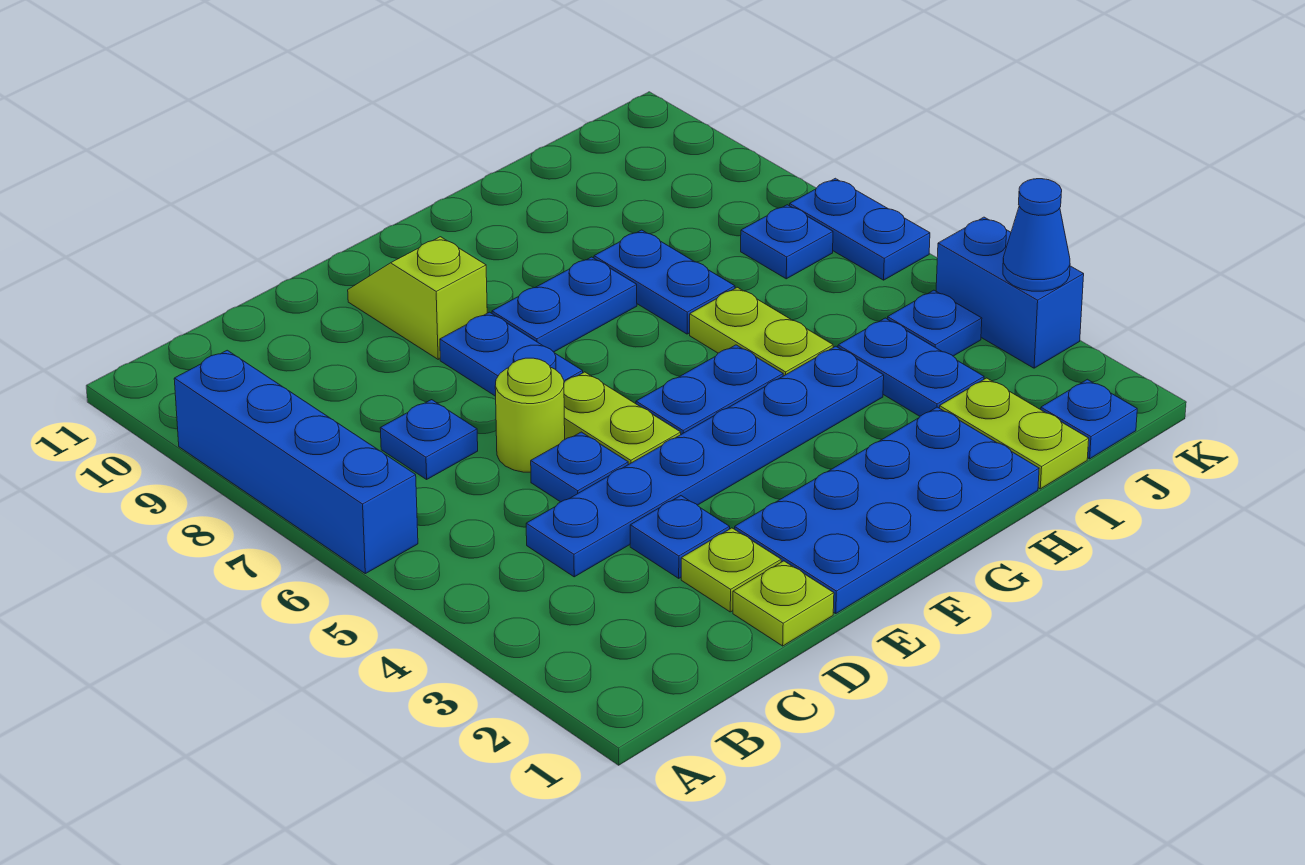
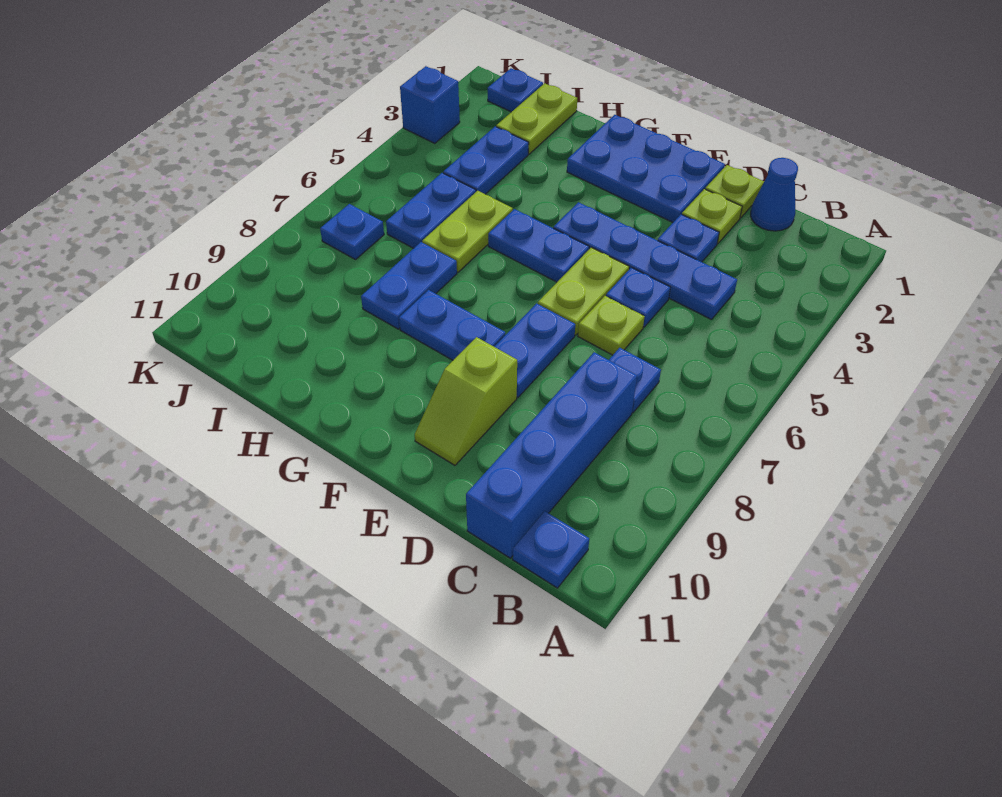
blue 1x4 brick [174,350,418,574] -> blue 1x4 brick moved to [466,352,637,558]
blue 1x6 plate [526,346,884,577] -> blue 1x4 plate [553,202,737,320]
lime 1x1 round brick [495,358,565,472] -> lime 1x1 plate [578,296,645,355]
blue 2x4 plate [734,407,1039,614] -> blue 2x3 plate [567,115,725,222]
blue 1x1 plate [887,290,982,356] -> blue 1x1 plate moved to [513,511,589,588]
blue 1x2 brick [936,217,1084,368] -> blue 1x1 brick [400,66,460,143]
blue 1x1 cone [1003,179,1070,291] -> blue 1x1 cone moved to [751,158,798,231]
blue 1x2 plate [790,178,930,280] -> blue 1x2 plate moved to [386,173,476,248]

